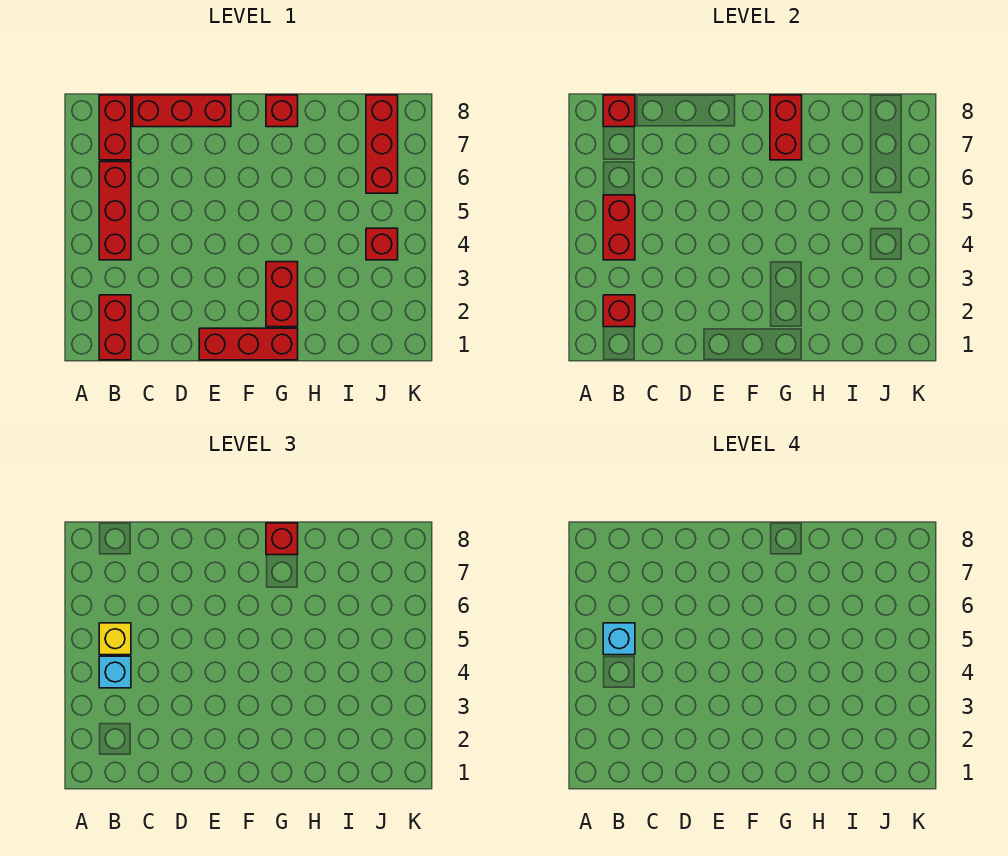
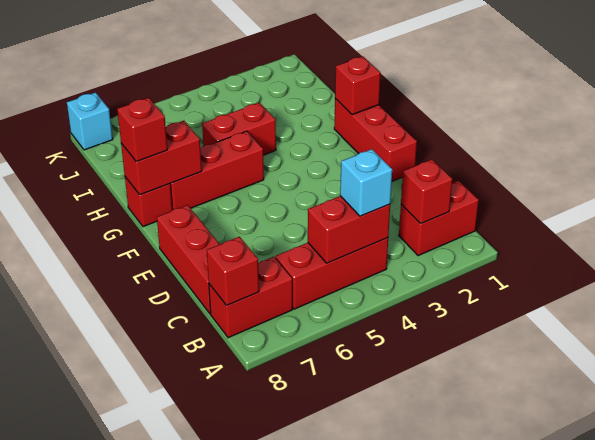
yellow 1x1 brick [99,623,131,655] -> none
cyan 1x1 brick [603,623,635,655] -> cyan 1x1 brick moved to [67,92,113,150]
red 1x2 brick [266,262,298,327] -> red 1x2 brick moved to [202,103,276,155]
red 1x1 brick [366,228,398,260] -> red 1x1 brick moved to [335,56,380,115]
red 1x3 brick [366,95,398,193] -> red 1x3 brick moved to [170,131,264,210]

